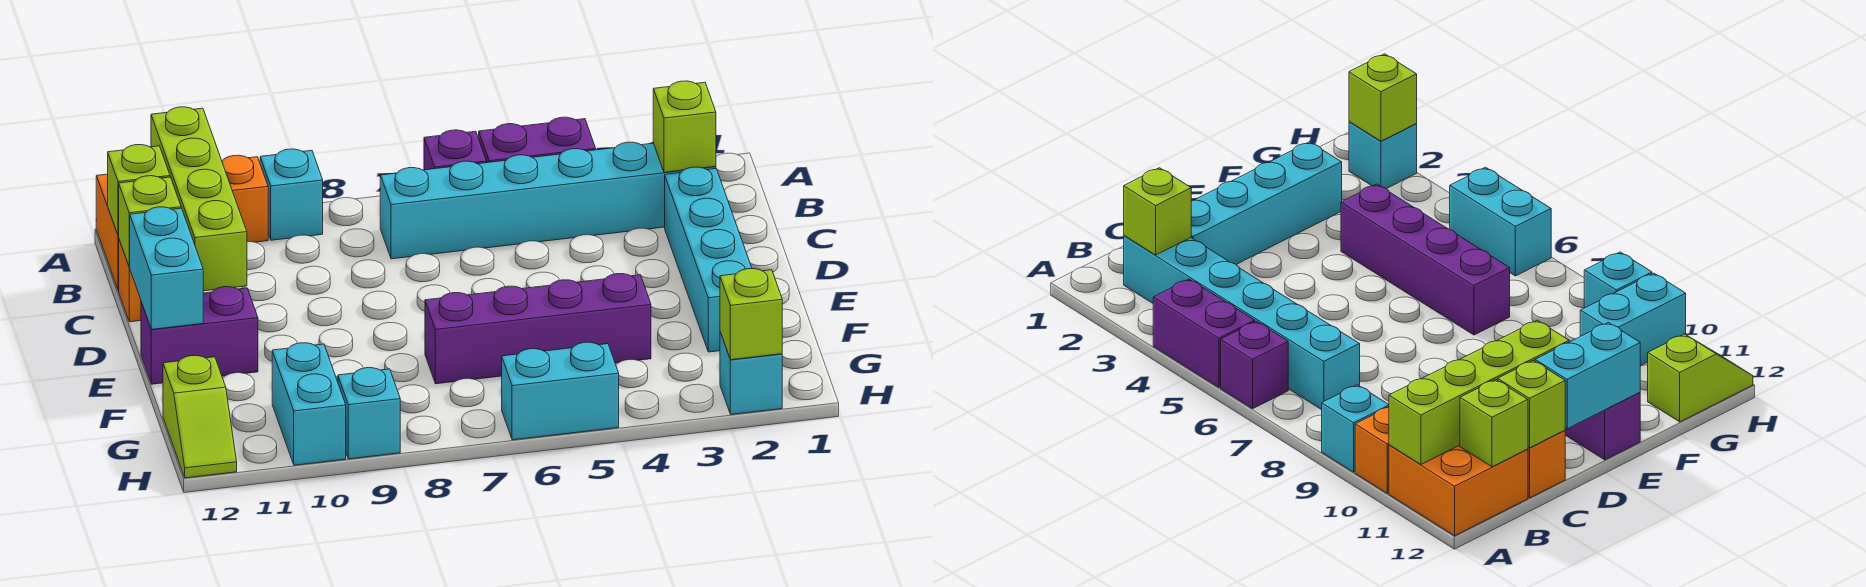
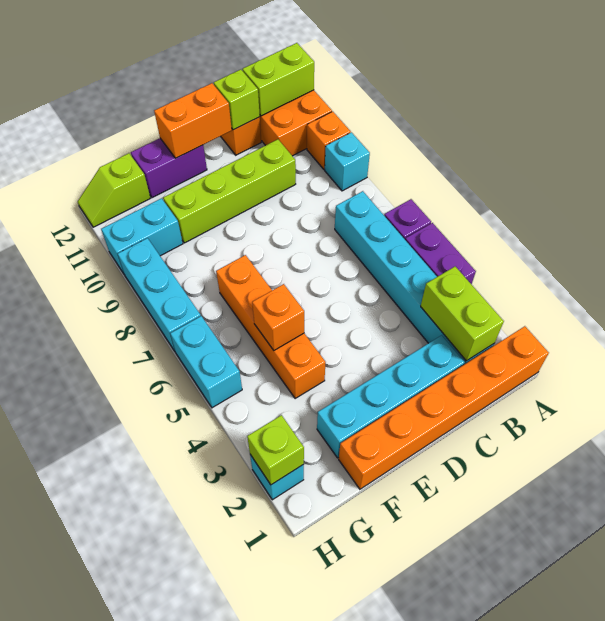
none -> orange 1x6 brick [339,326,549,489]
lime 1x4 brick [151,107,247,291] -> lime 1x4 brick moved to [163,139,296,243]
lime 1x1 brick [653,81,716,172] -> lime 1x2 brick [421,267,504,361]
lime 1x1 brick [108,145,170,236] -> lime 1x2 brick [242,43,314,116]
cyan 1x2 brick [130,207,203,329] -> orange 1x2 brick [154,83,232,158]
purple 1x2 brick [141,287,258,384] -> purple 1x2 brick turned to [131,138,207,198]
purple 1x4 brick [425,274,651,384] -> orange 1x4 brick [216,255,326,399]
none -> orange 1x1 brick [252,284,304,350]
cyan 1x1 brick [338,368,400,459] -> cyan 1x3 brick [118,238,201,351]

